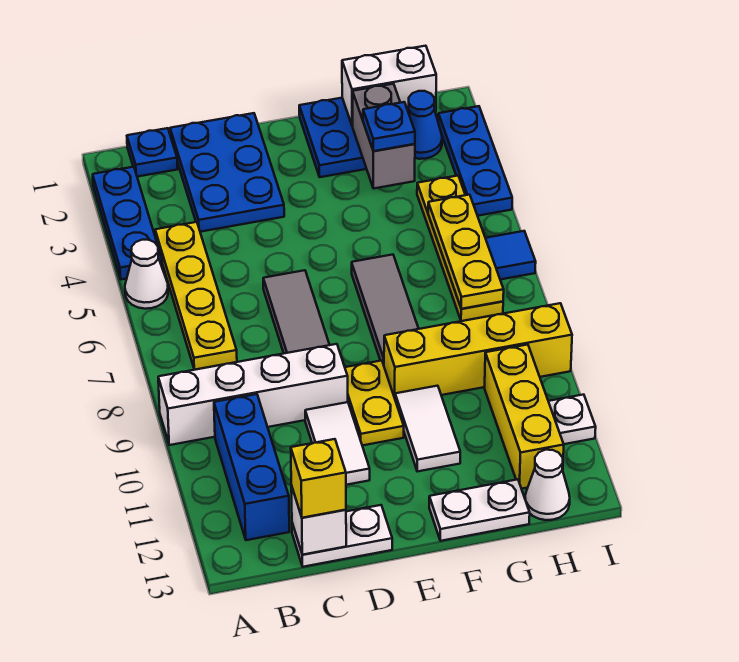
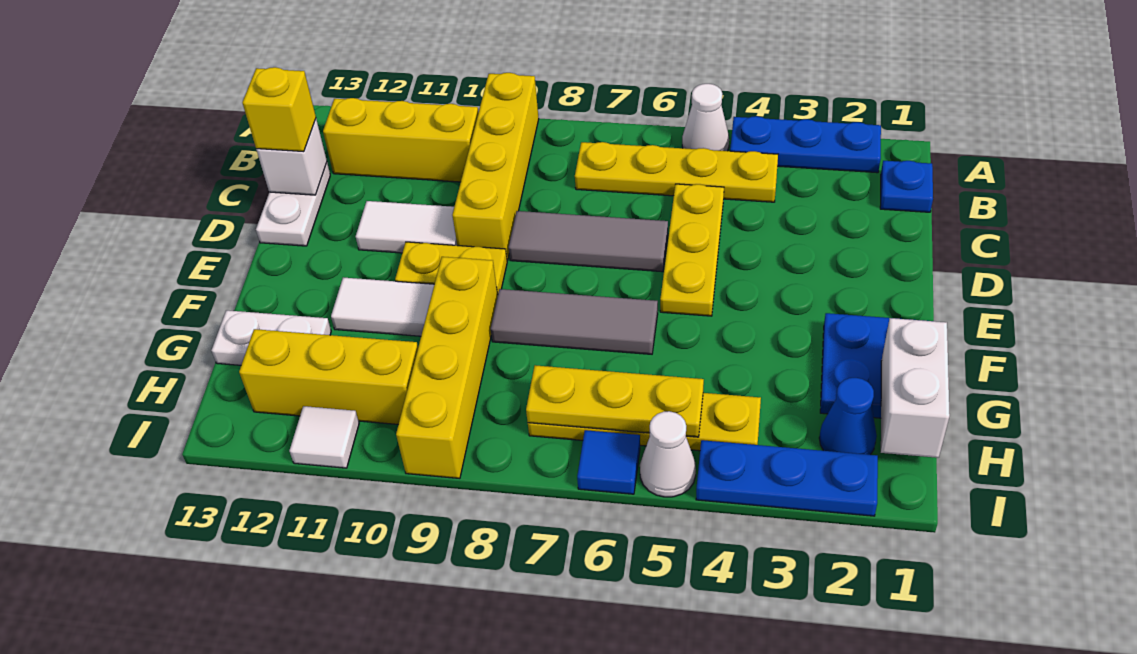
white 1x4 brick [158,344,348,445] -> yellow 1x4 brick [452,73,539,260]
blue 1x3 brick [214,394,289,540] -> yellow 1x3 brick [323,98,478,182]
blue 2x3 plate [170,113,284,232] -> none
none -> yellow 1x3 plate [660,184,724,316]
white 1x2 plate [429,479,530,541] -> white 1x2 plate turned to [211,310,331,365]
grey 1x2 brick [353,84,415,189] -> none
blue 1x1 plate [363,102,415,151] -> none
white 1x1 cone [525,450,570,520] -> white 1x1 cone moved to [640,411,696,497]
white 1x1 plate [548,395,596,444] -> white 1x1 tile [289,406,359,468]

